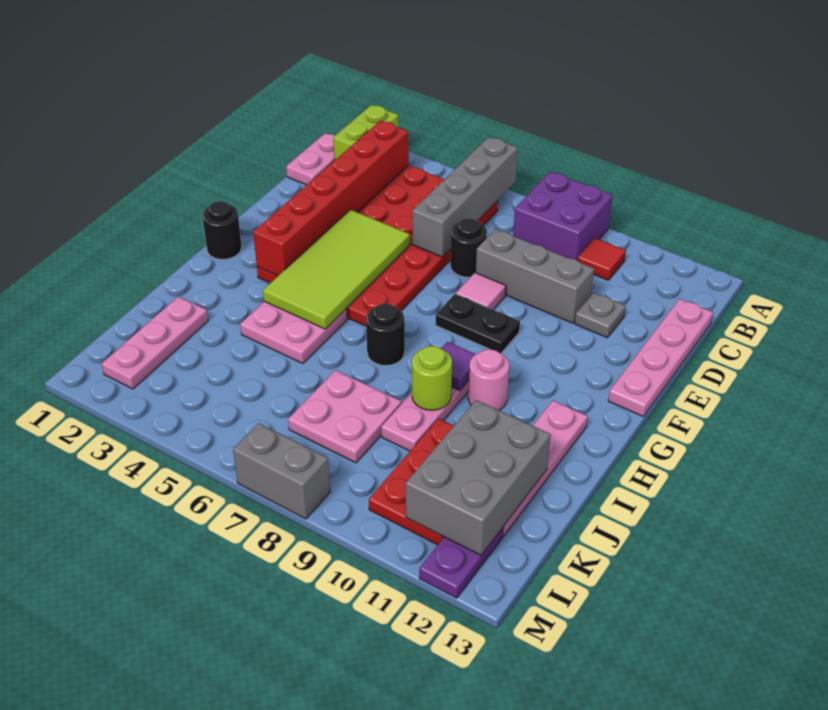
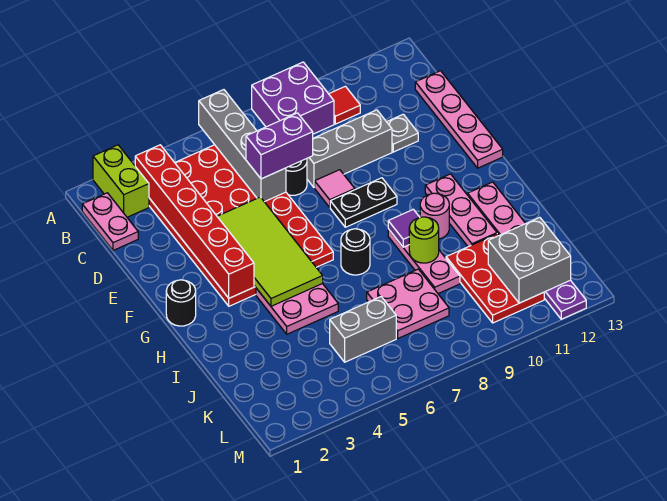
none -> purple 1x2 brick [246,113,313,179]
pink 1x3 plate [102,296,208,389] -> pink 1x3 plate moved to [425,174,497,247]
grey 2x3 brick [406,400,551,555] -> grey 2x2 brick [488,217,571,303]
grey 1x2 brick [233,423,330,519] -> grey 1x2 brick moved to [330,297,396,362]

